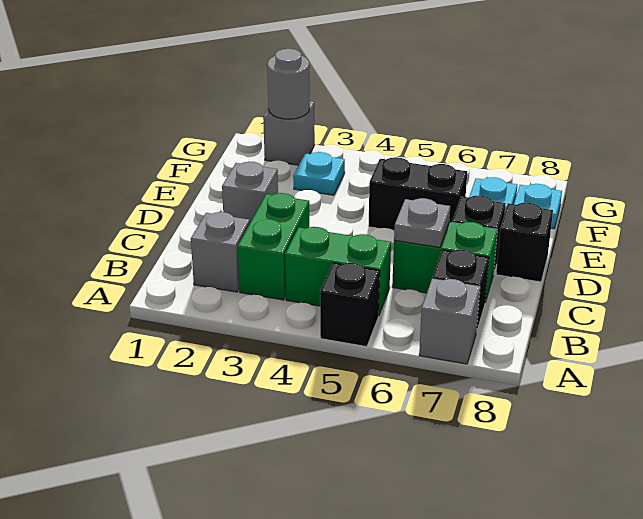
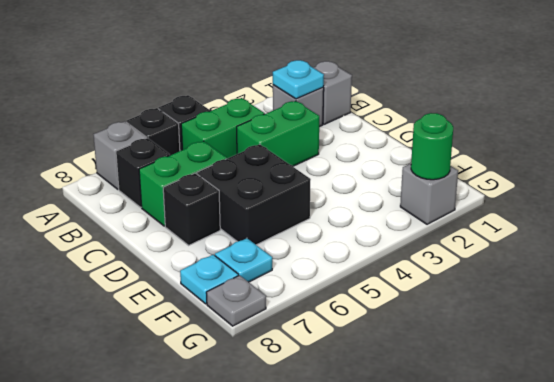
green 1x2 brick [238,193,309,300] -> green 1x2 brick turned to [237,101,319,166]
grey 1x1 plate [394,198,450,248] -> grey 1x1 plate moved to [206,275,266,326]
grey 1x1 brick [222,162,278,222] -> grey 1x1 brick moved to [313,61,352,124]
black 1x1 brick [496,203,553,282] -> black 1x1 brick moved to [126,108,180,155]
black 1x2 brick [369,157,467,230] -> black 2x2 brick [197,144,311,245]
cyan 1x1 plate [293,152,345,195] -> cyan 1x1 plate moved to [273,60,324,99]
grey 1x1 round brick [267,49,310,119] -> green 1x1 round brick [411,113,453,180]

